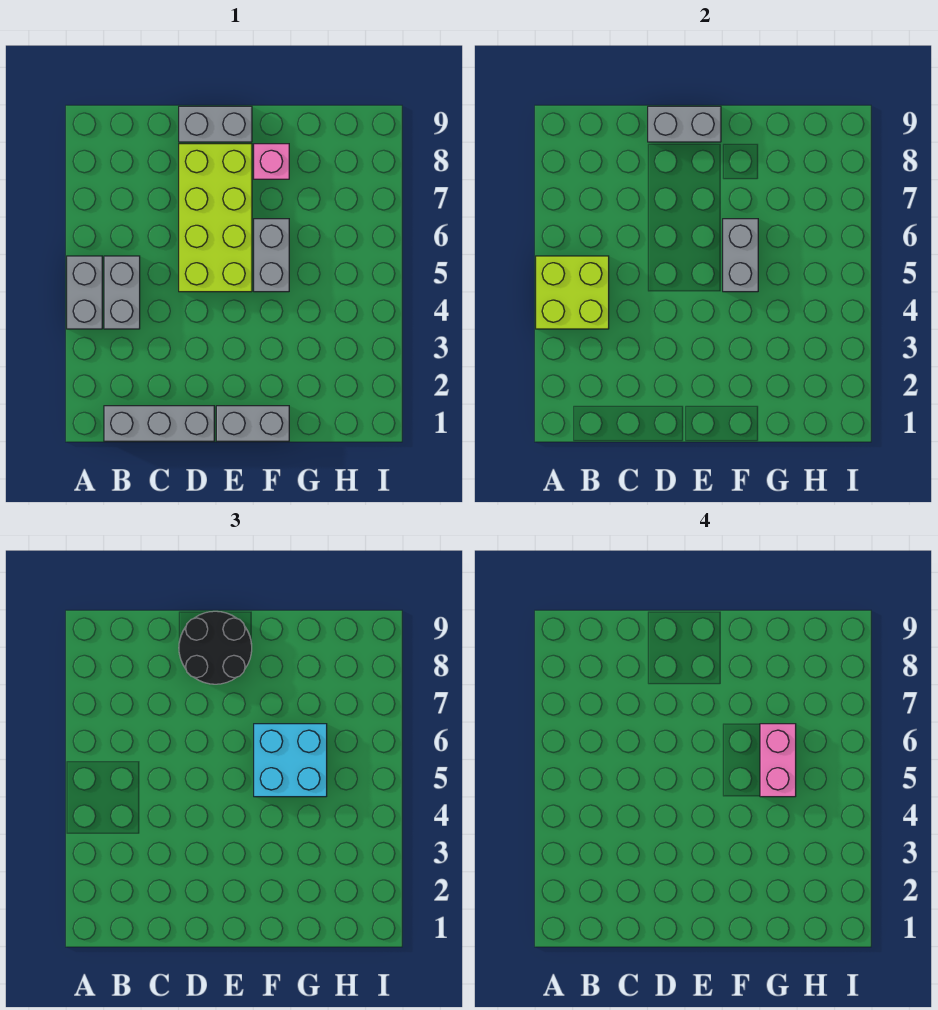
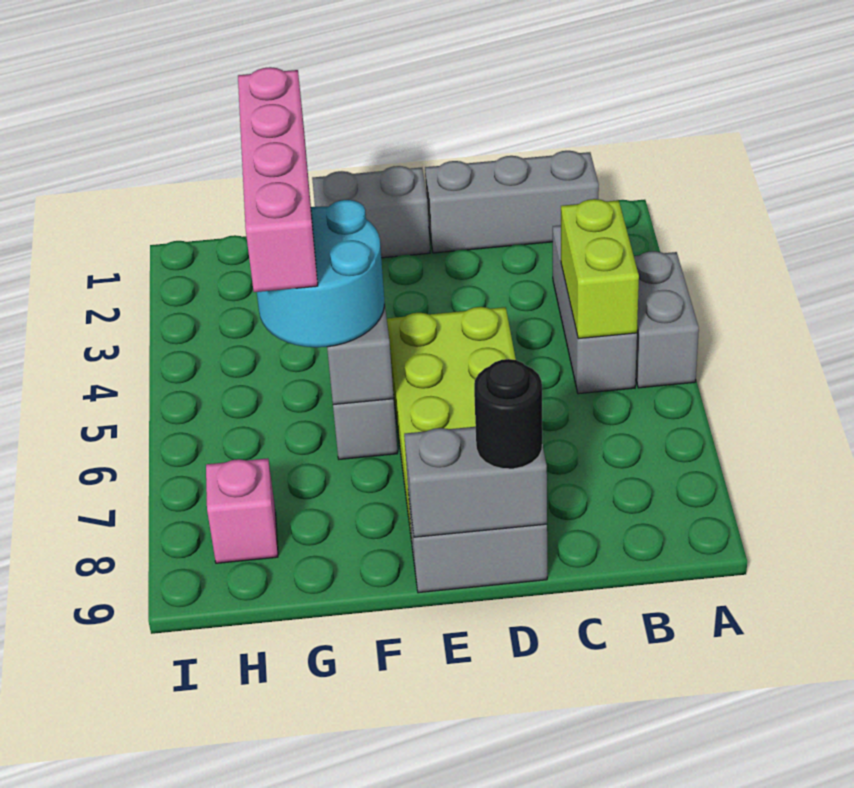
lime 2x2 brick [536,256,609,329] -> lime 1x2 brick [561,199,639,339]
grey 1x2 brick [104,256,140,329] -> grey 1x3 brick [553,225,637,394]
black 2x2 round brick [179,611,252,684] -> black 1x1 round brick [474,359,542,469]
cyan 2x2 brick [254,724,327,797] -> cyan 2x2 round brick [257,200,384,347]
pink 1x1 brick [254,144,289,179] -> pink 1x1 brick moved to [206,458,278,563]
pink 1x2 brick [760,724,796,797] -> pink 1x4 brick [238,67,318,292]

